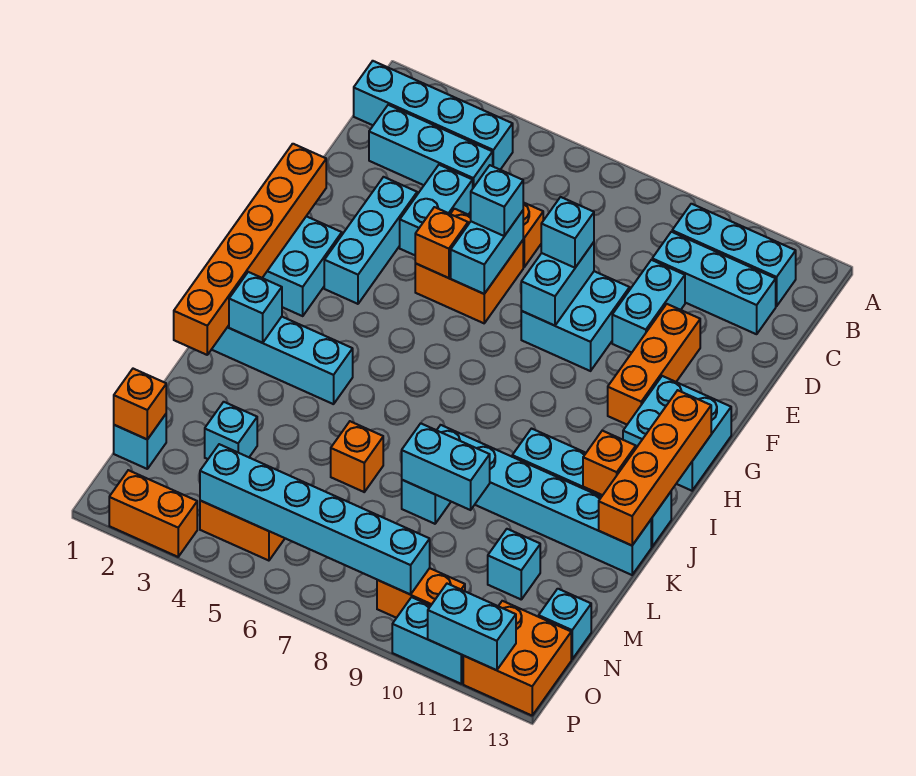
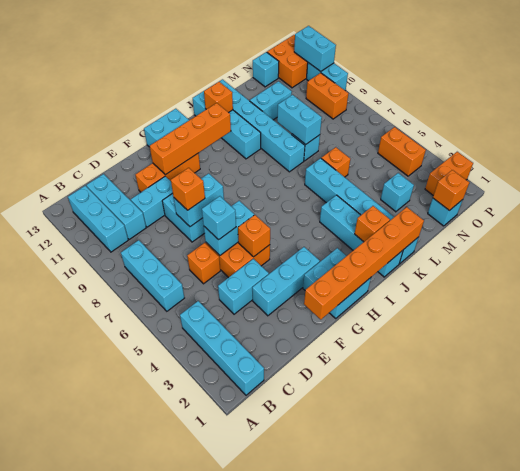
cyan 1x3 brick [369,105,493,188] -> cyan 1x3 brick moved to [121,240,184,311]
cyan 1x1 brick [541,197,594,268] -> orange 1x1 brick [171,168,205,210]
orange 1x4 brick [599,390,711,545] -> orange 1x4 brick moved to [150,103,231,175]
cyan 1x1 brick [229,272,282,343] -> orange 1x1 brick [355,206,390,242]
cyan 1x1 brick [488,529,540,599] -> cyan 1x2 brick [250,81,292,120]
cyan 1x6 brick [200,444,430,595] -> cyan 1x6 brick moved to [305,158,419,264]
orange 1x2 brick [109,470,197,557] -> orange 1x2 brick turned to [425,152,473,196]

